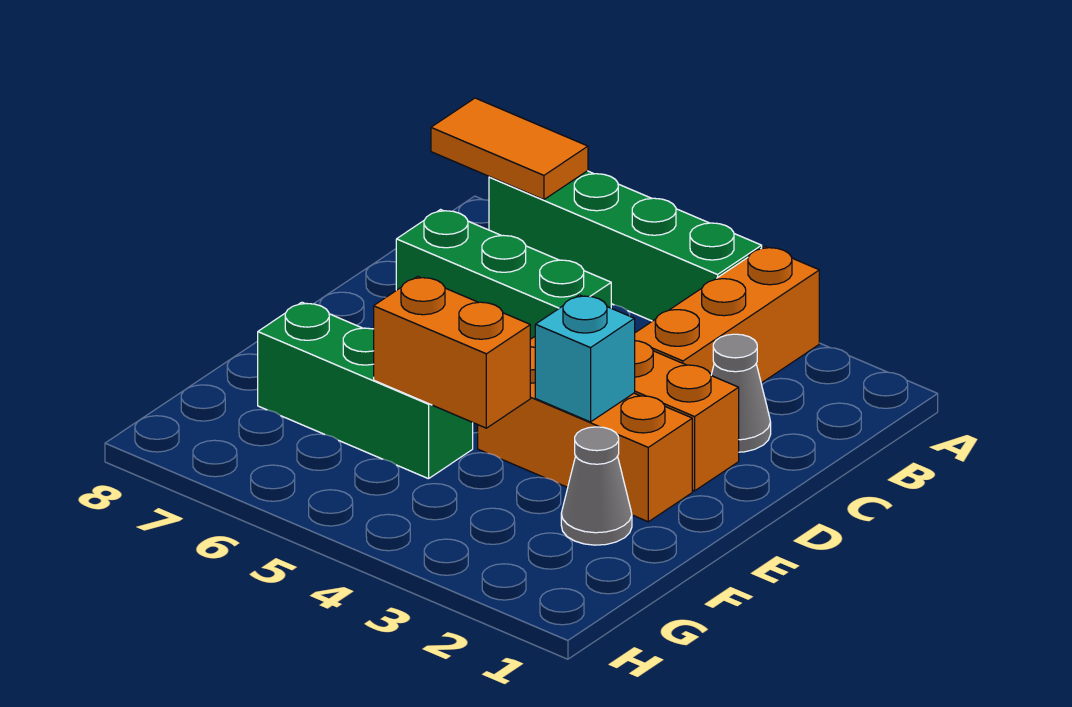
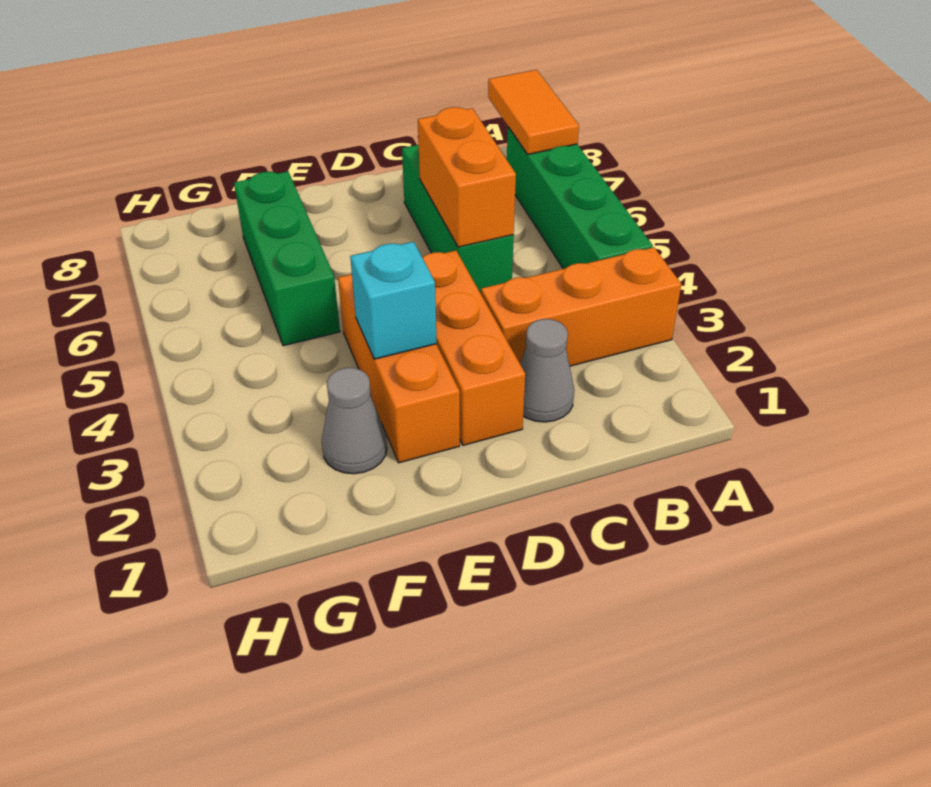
orange 1x2 brick [374,276,530,428] -> orange 1x2 brick moved to [418,107,516,247]

